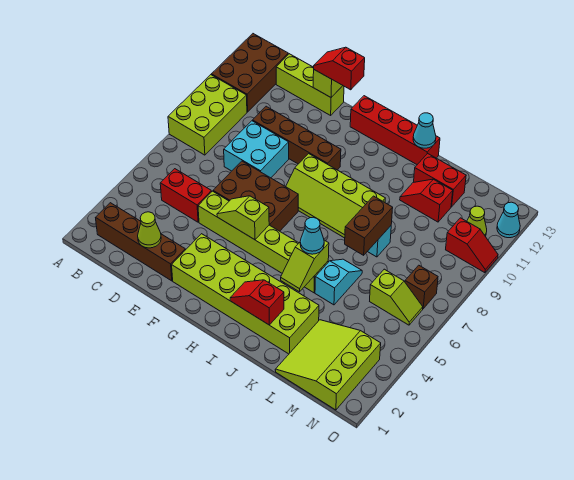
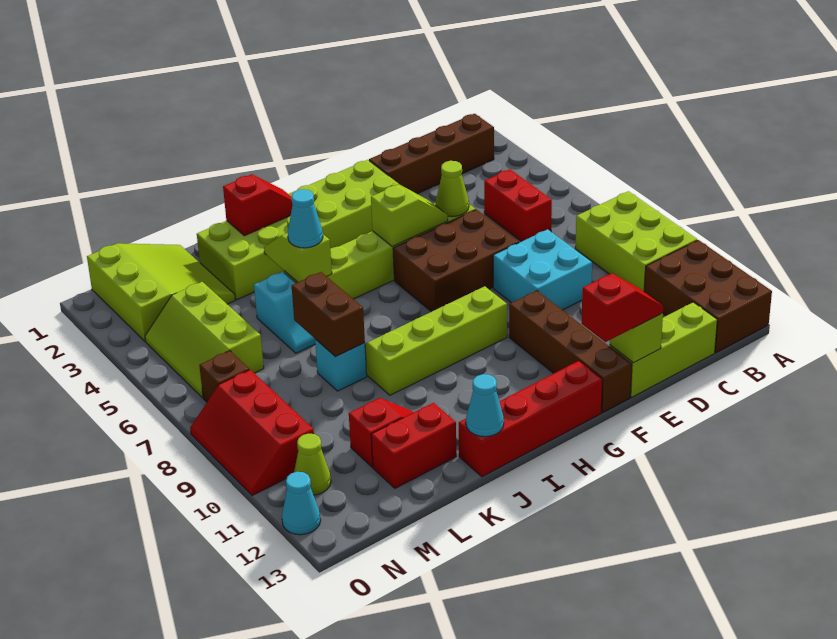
red 1x2 brick [160,169,212,222] -> red 1x2 brick turned to [484,169,552,242]
lime 1x1 cone [138,212,161,248] -> lime 1x1 cone moved to [436,161,469,217]
brown 1x4 brick [253,106,341,170] -> brown 1x4 brick turned to [509,291,632,413]
lime 1x2 slope [370,269,423,325] -> lime 2x3 slope [145,282,264,398]
red 1x2 slope [446,218,498,273] -> red 2x3 slope [190,370,314,496]

